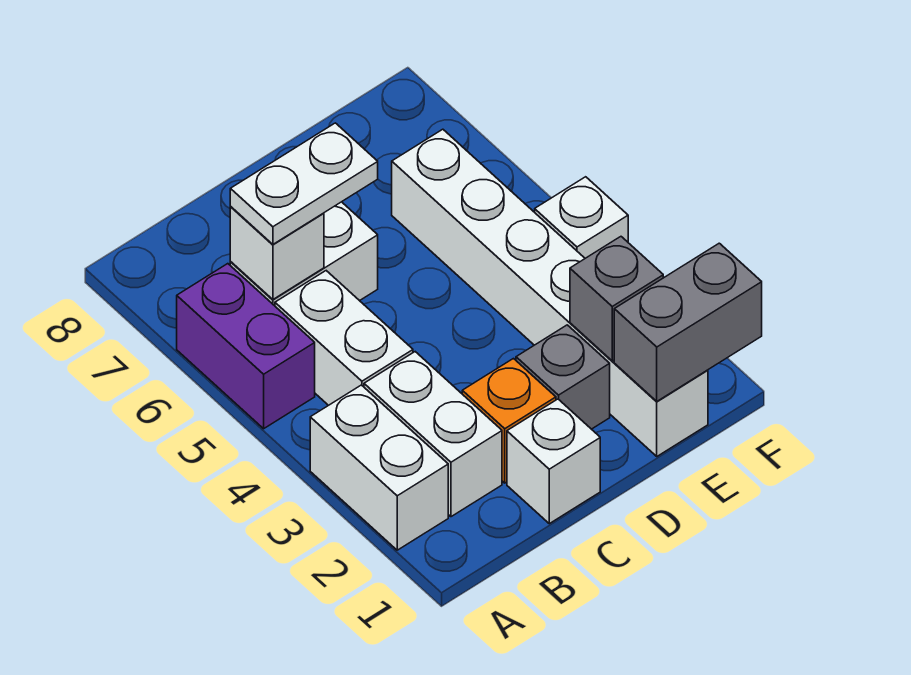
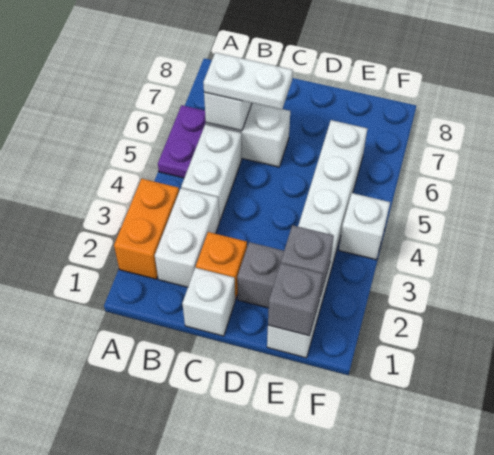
white 1x2 brick [310,385,448,550] -> orange 1x2 brick [114,179,179,279]
purple 1x2 brick [177,264,315,429] -> purple 1x2 plate [158,105,206,178]
grey 1x2 brick [614,243,762,401] -> grey 1x1 brick [268,263,323,336]

